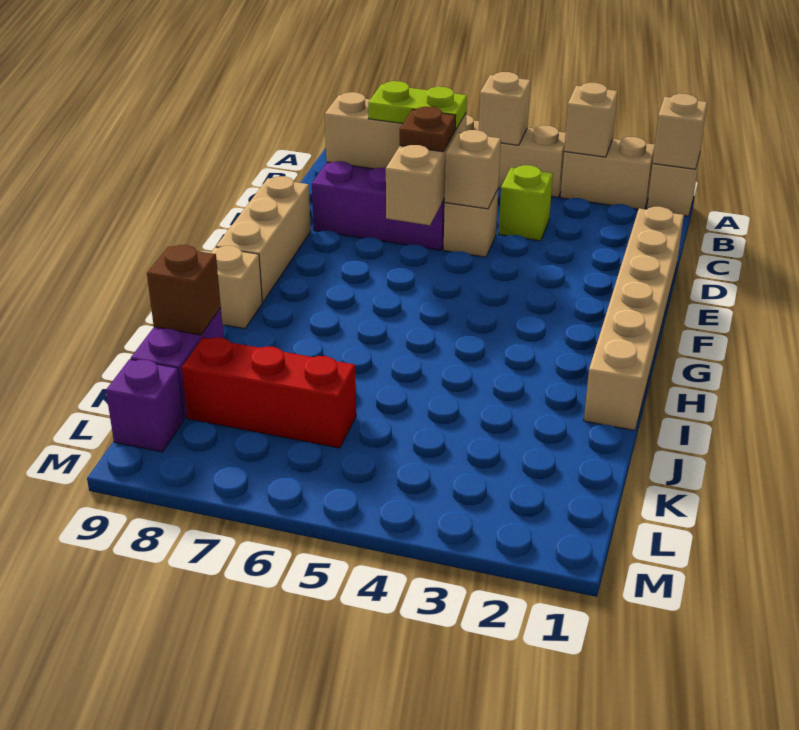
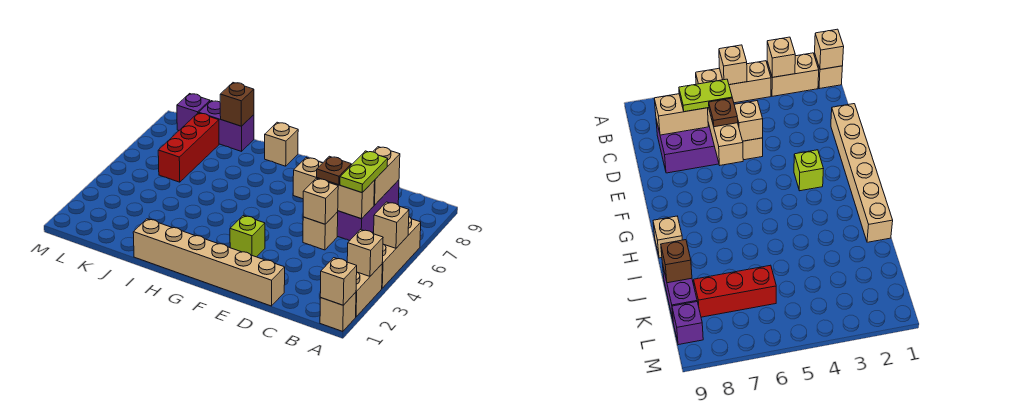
lime 1x1 brick [499,165,553,241] -> lime 1x1 brick moved to [230,215,265,257]
tan 1x3 brick [216,176,311,302] -> none

